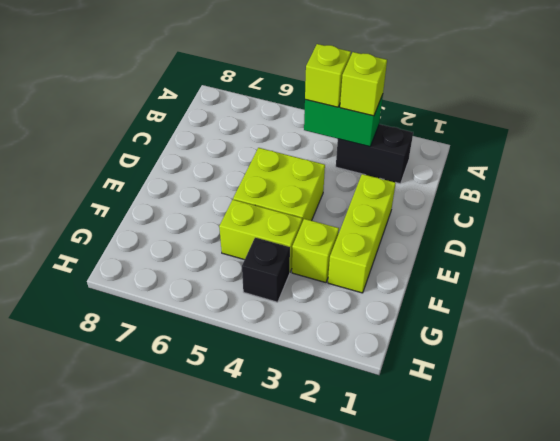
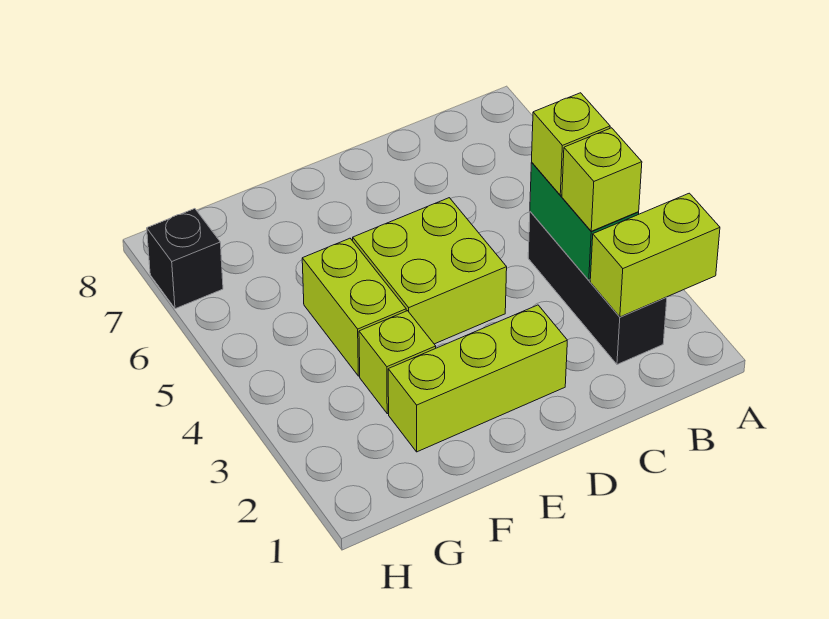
none -> lime 1x2 brick [590,193,720,317]
black 1x2 brick [336,124,413,183] -> black 1x3 brick [528,212,667,364]
black 1x1 brick [242,238,290,302] -> black 1x1 brick moved to [147,209,223,309]

